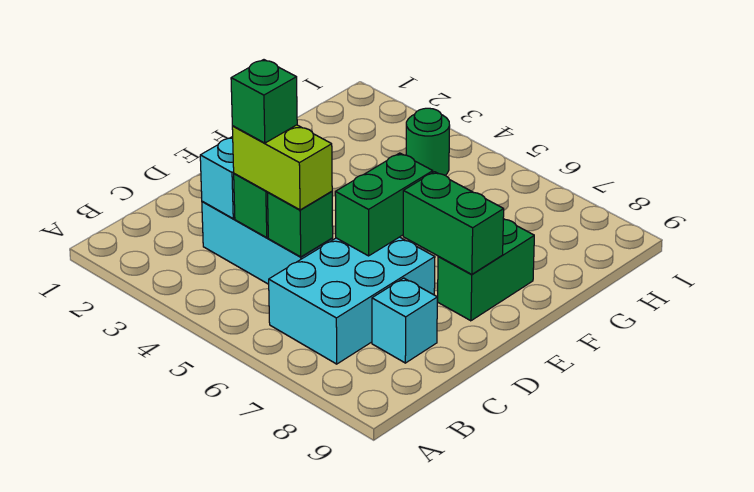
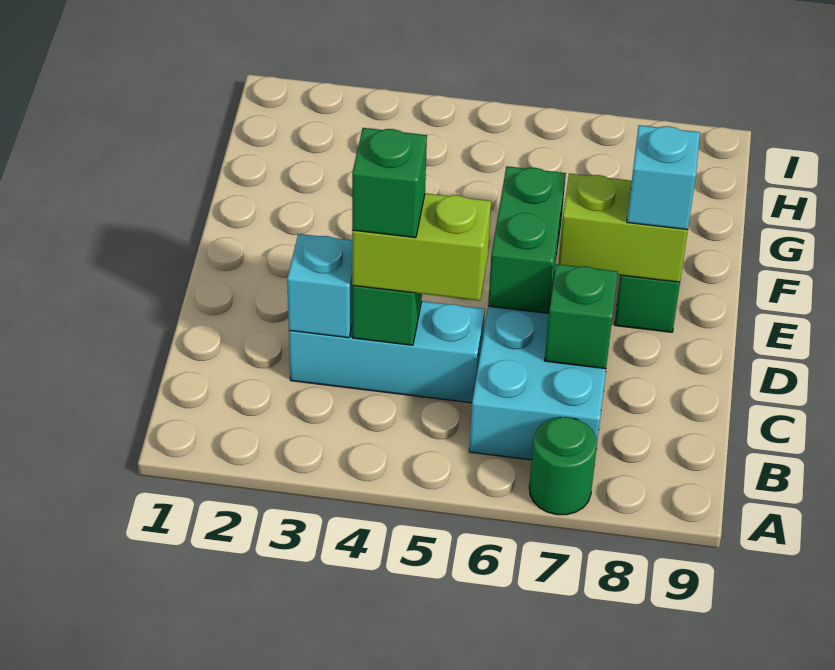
green 1x1 brick [268,191,333,257] -> green 1x1 brick moved to [545,264,618,369]
cyan 1x1 brick [372,278,437,363] -> cyan 1x1 brick moved to [627,125,700,230]
green 1x2 brick [403,172,504,274] -> lime 1x2 brick [558,173,688,282]
green 1x1 round brick [406,108,450,175] -> green 1x1 round brick moved to [529,417,597,515]

